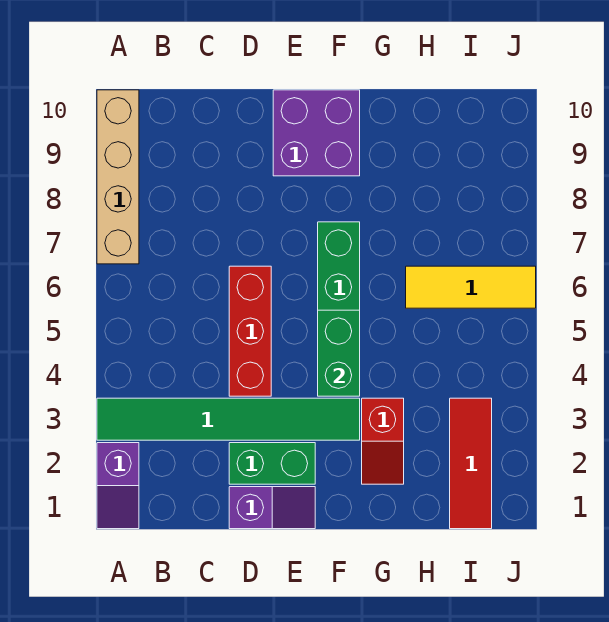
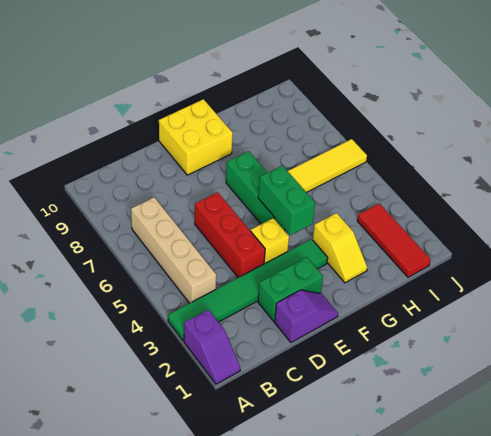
tan 1x4 brick [97,90,139,264] -> tan 1x4 brick moved to [131,197,216,303]
none -> yellow 1x1 brick [251,218,289,264]
purple 2x2 brick [273,90,360,176] -> yellow 2x2 brick [159,99,233,175]
red 1x2 slope [362,398,404,484] -> yellow 1x2 slope [313,213,367,283]

